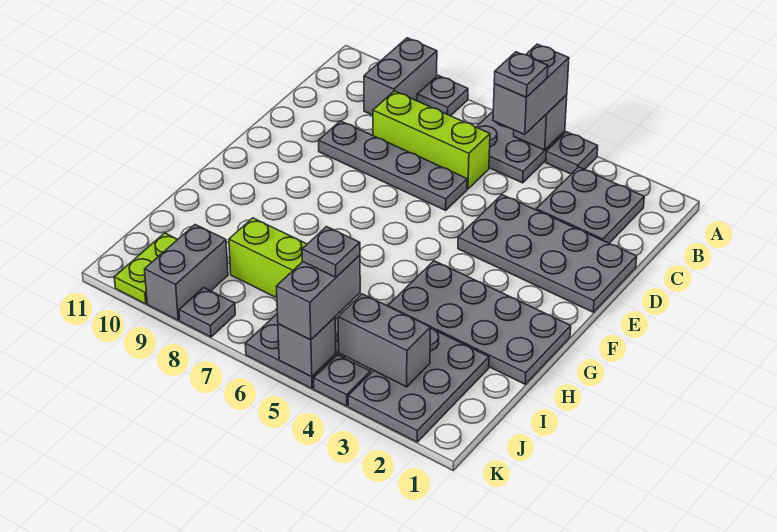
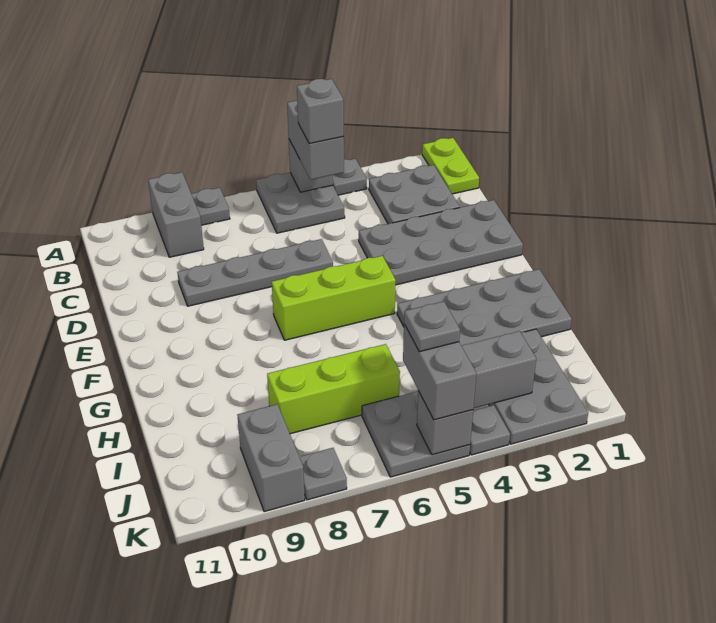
grey 1x1 plate [494,52,548,97] -> grey 1x1 brick [297,79,344,144]
lime 1x3 brick [373,91,490,189] -> lime 1x3 brick moved to [272,256,396,340]
lime 1x2 plate [114,233,178,304] -> lime 1x2 plate moved to [422,138,479,194]

